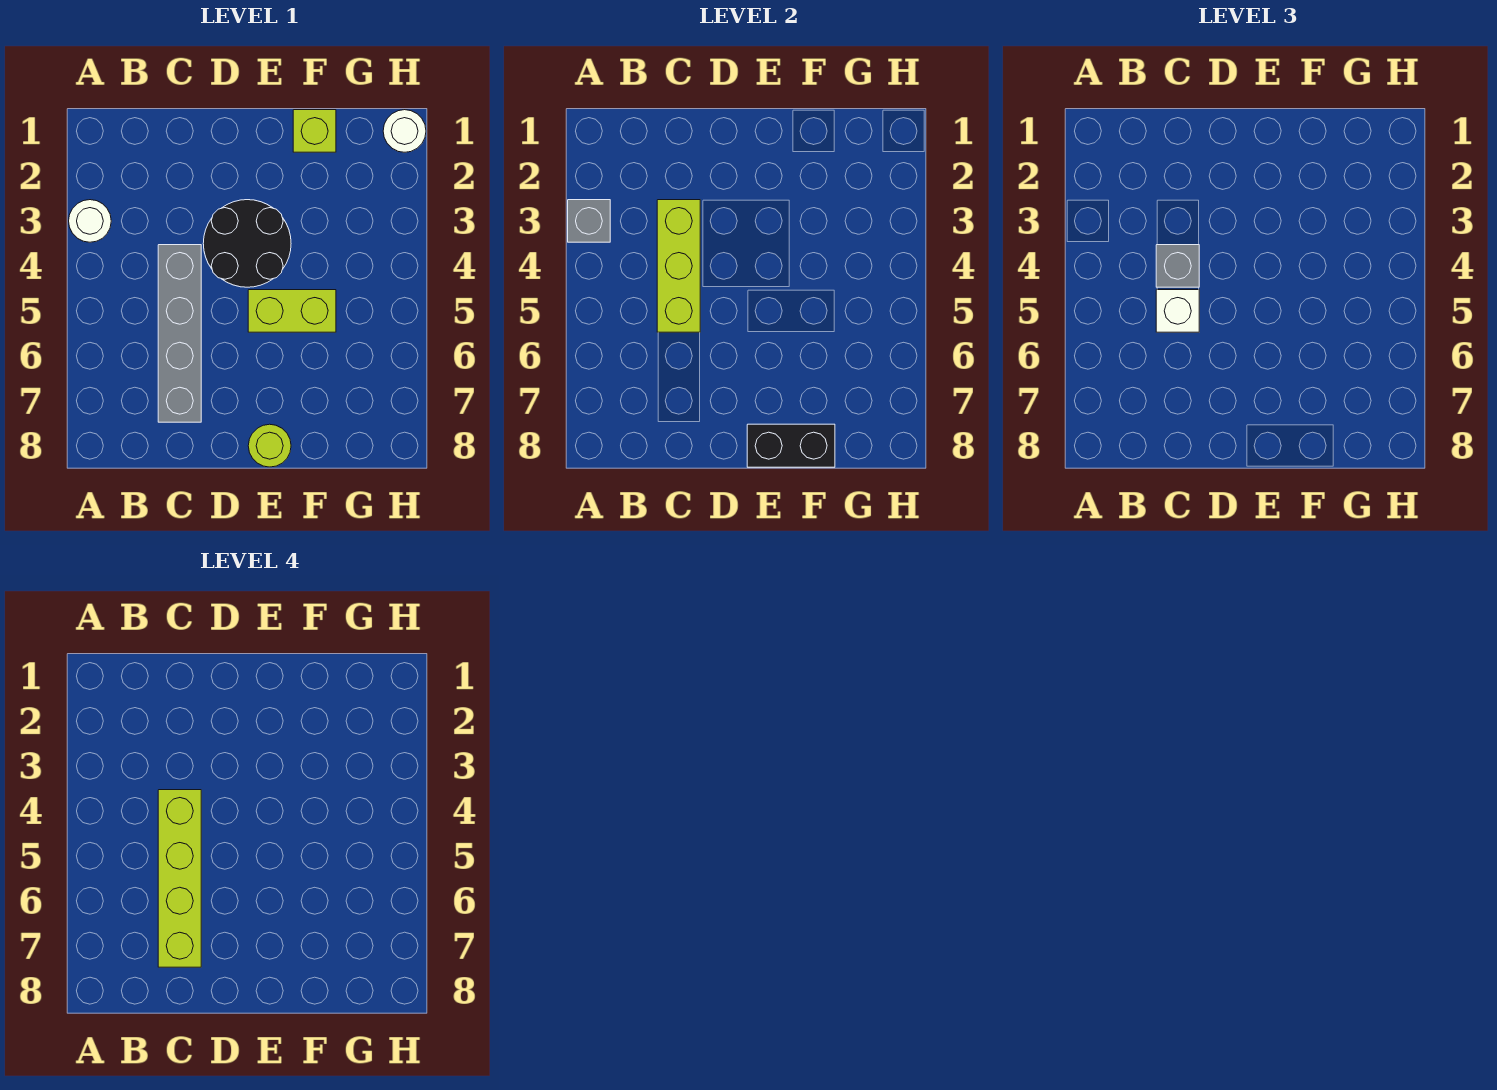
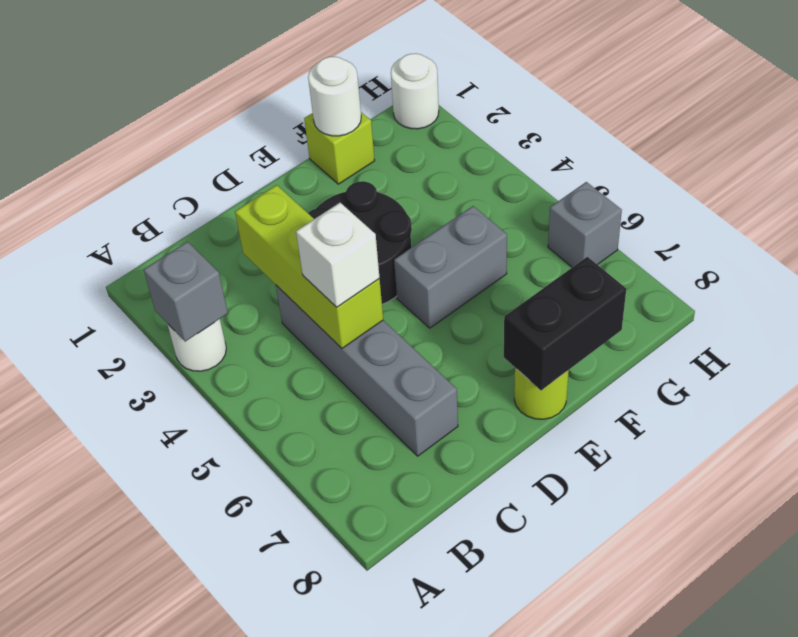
grey 1x1 brick [1156,245,1199,287] -> grey 1x1 brick moved to [548,182,622,267]
lime 1x4 brick [158,790,201,967] -> none
lime 1x2 brick [248,290,336,332] -> grey 1x2 brick [394,206,507,328]
none -> white 1x1 round brick [308,57,361,136]

